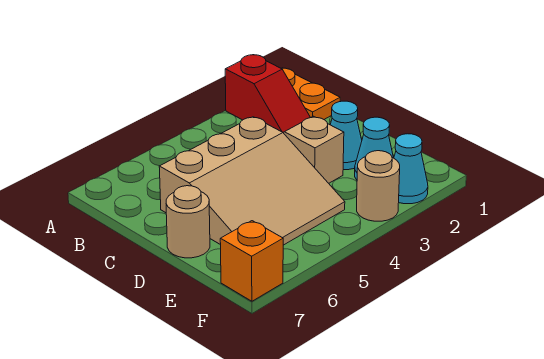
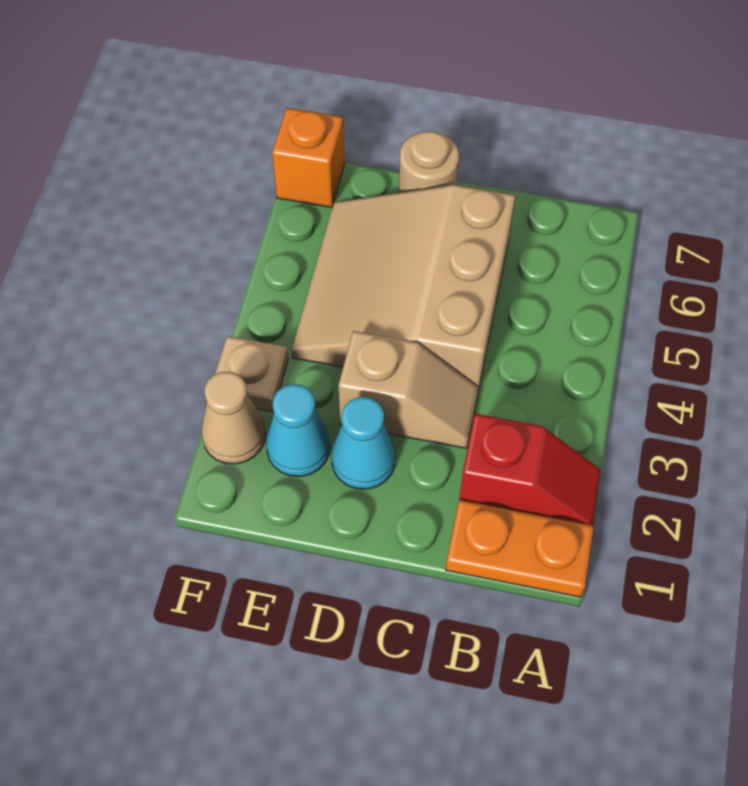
red 1x2 slope [225,55,311,132] -> red 1x2 slope turned to [459,414,601,526]
cyan 1x1 cone [394,134,428,204] -> tan 1x1 cone [201,372,266,464]
tan 1x1 round brick [357,151,400,221] -> tan 1x1 plate [215,336,288,412]

